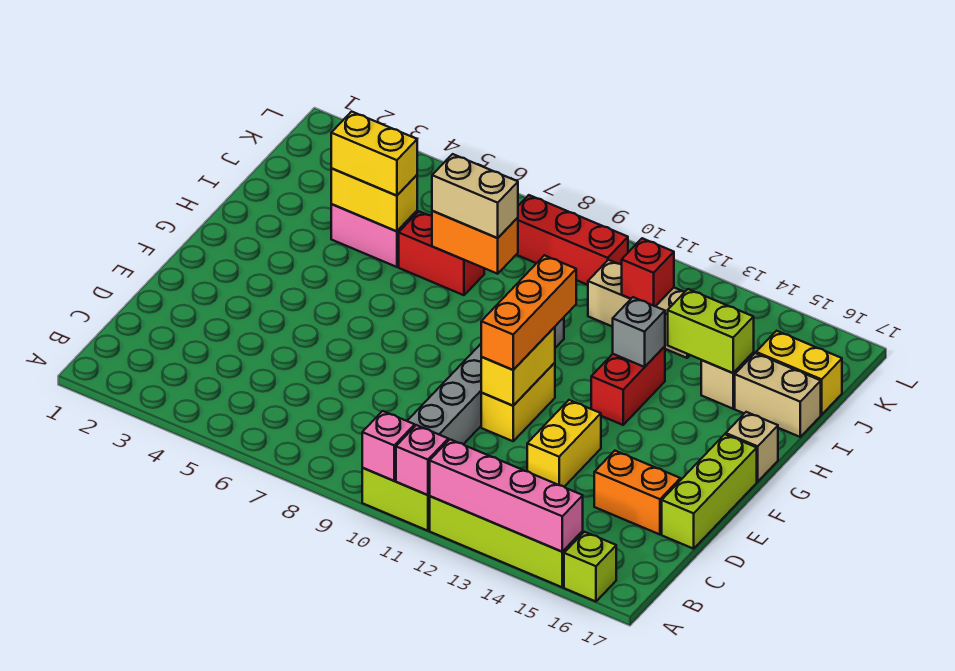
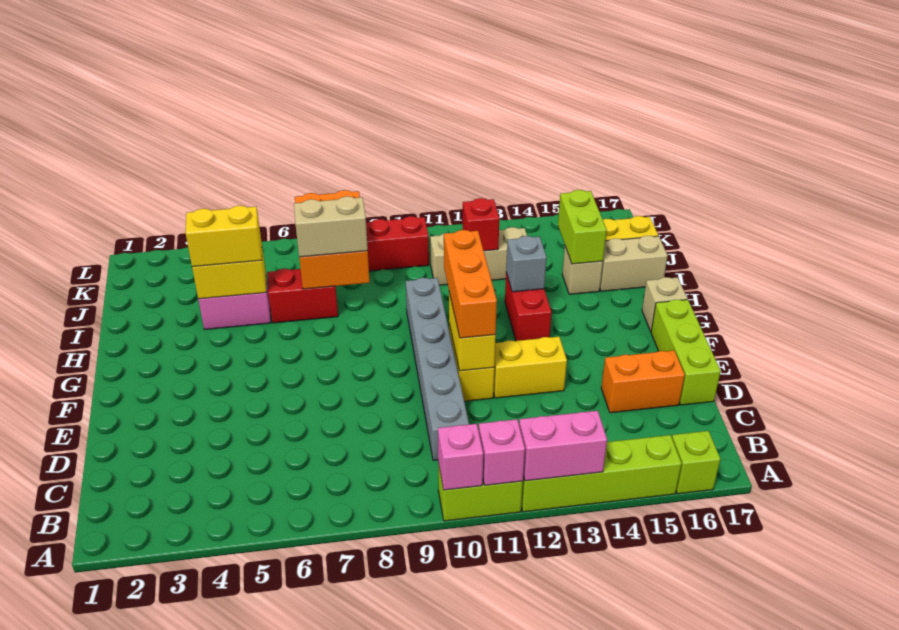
pink 1x4 brick [430,439,583,552] -> pink 1x2 brick [519,411,607,481]
yellow 1x2 brick [527,400,601,487] -> yellow 1x2 brick turned to [494,337,567,398]
orange 1x2 brick [432,211,518,274] -> orange 2x3 brick [295,190,370,289]
lime 1x2 brick [668,289,754,373] -> lime 1x2 brick turned to [558,190,607,264]

